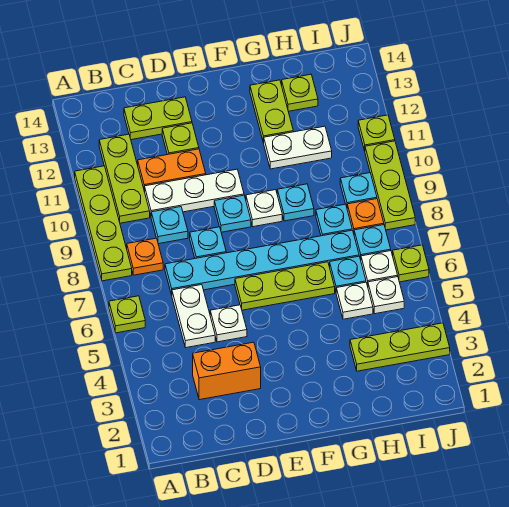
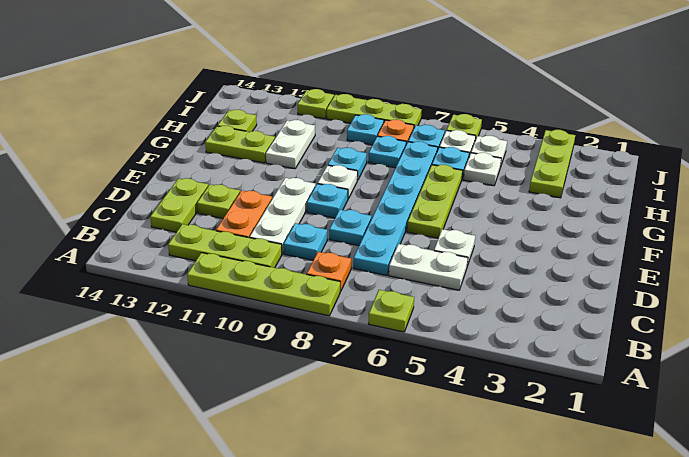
orange 1x2 brick [193,342,261,400] -> none

